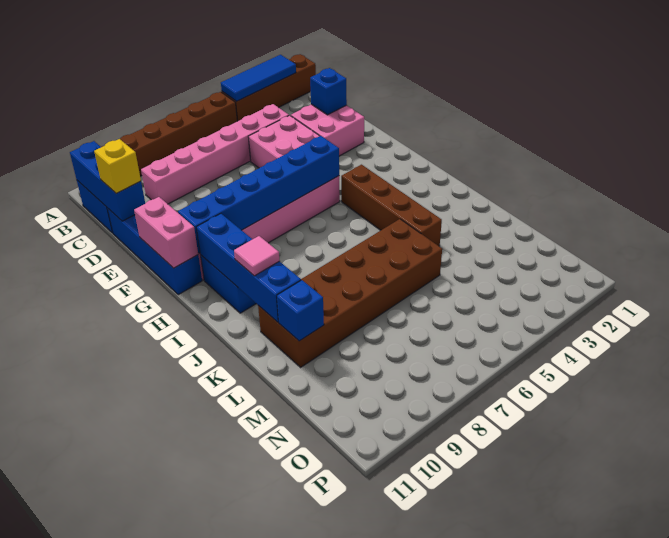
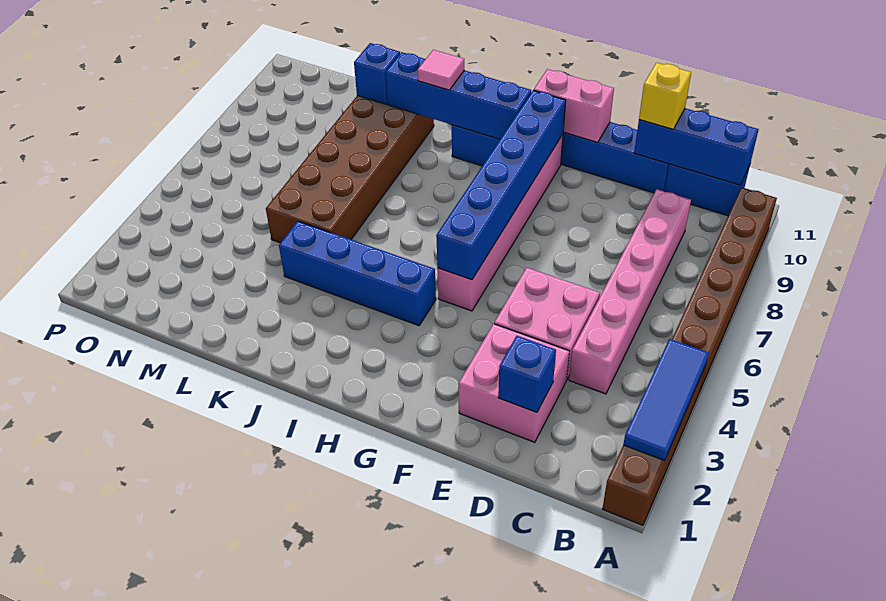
brown 1x4 brick [341,165,442,246] -> blue 1x4 brick [279,221,436,326]

